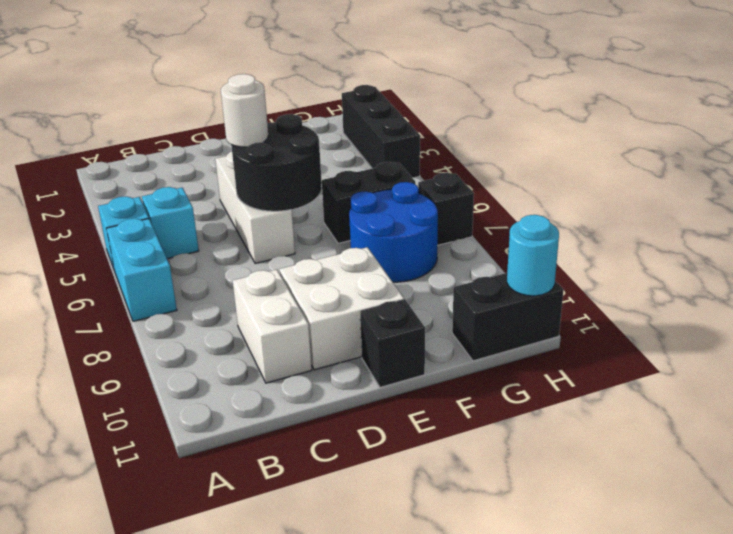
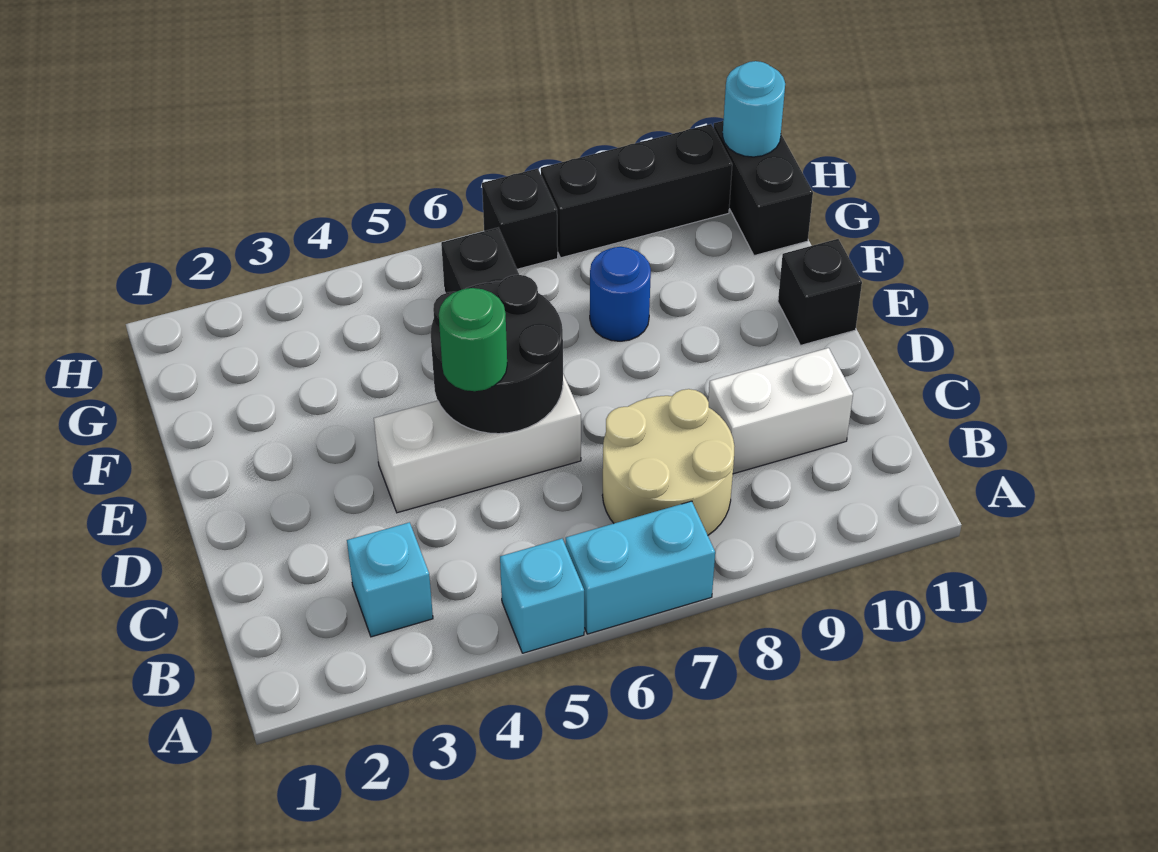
cyan 1x1 brick [142,187,199,259] -> cyan 1x1 brick moved to [347,522,433,637]
none -> tan 2x2 round brick [602,389,734,535]
white 1x1 round brick [221,74,268,147] -> green 1x1 round brick [439,288,507,391]
white 2x2 brick [279,247,404,370] -> none
blue 2x2 round brick [349,182,438,282] -> blue 1x1 round brick [590,247,651,341]
black 1x3 brick [342,85,420,178] -> black 1x3 brick moved to [541,124,732,258]

